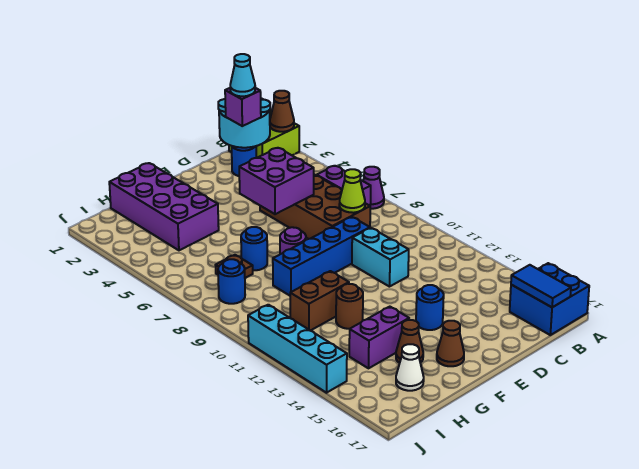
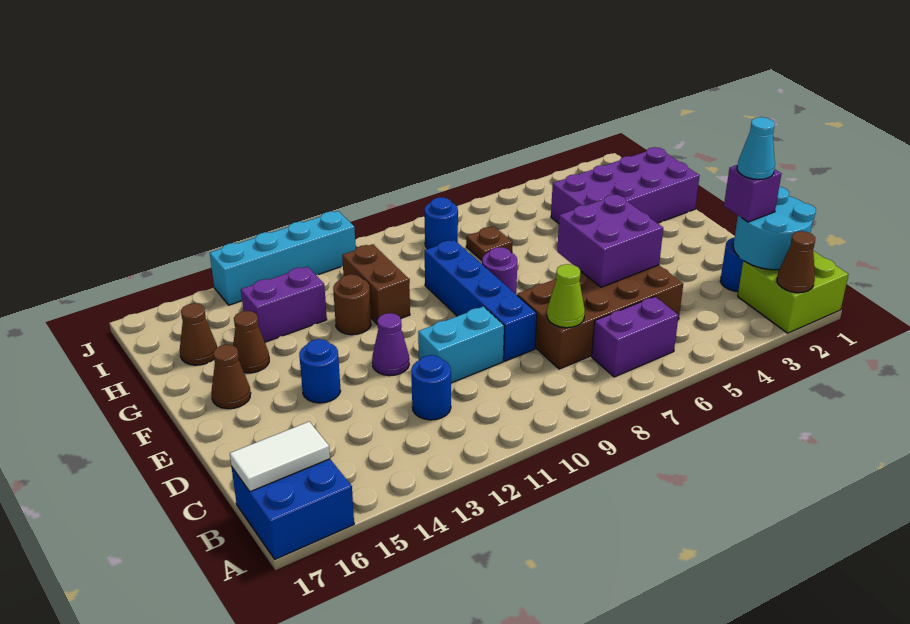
purple 1x1 cone [363,167,384,209] -> purple 1x1 cone moved to [372,313,409,376]
blue 1x2 tile [511,265,571,307] -> white 1x2 tile [230,422,330,492]
blue 1x1 round brick [241,227,267,270] -> blue 1x1 round brick moved to [411,355,451,420]
purple 1x2 brick [349,307,409,368] -> purple 1x2 brick turned to [241,267,327,342]
white 1x1 cone [396,344,424,391] -> brown 1x1 cone [180,303,217,365]

